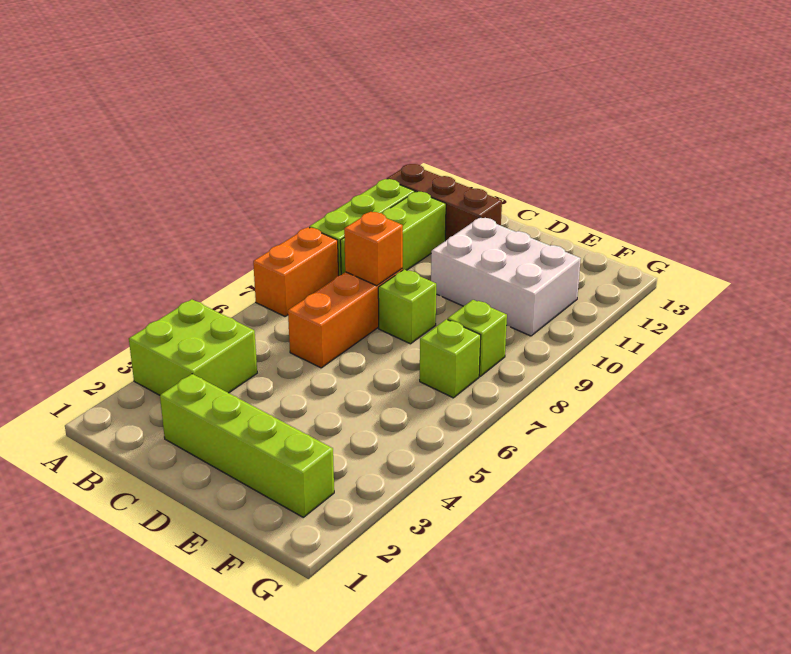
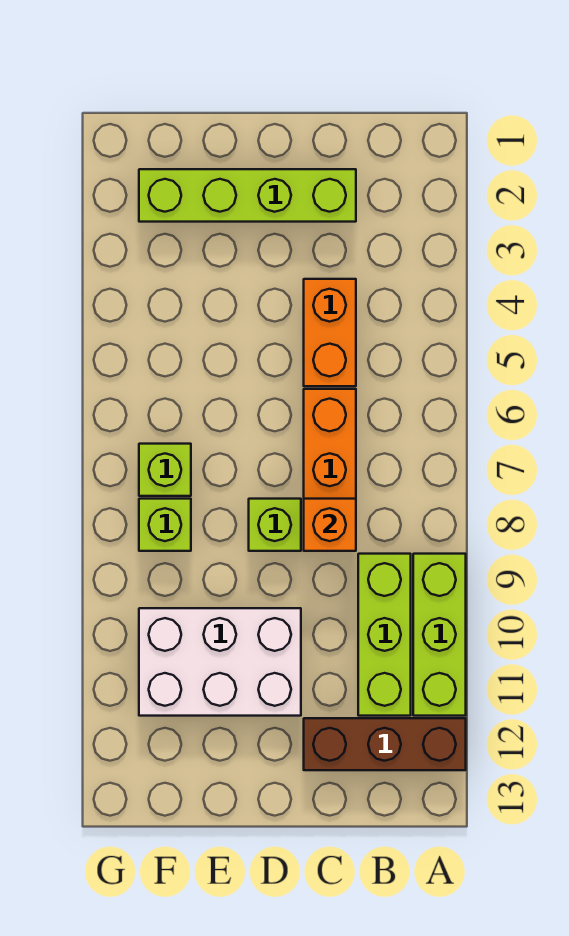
lime 2x2 brick [129,299,257,395] -> none
orange 1x2 brick [253,227,339,316] -> orange 1x2 brick moved to [304,279,356,386]

